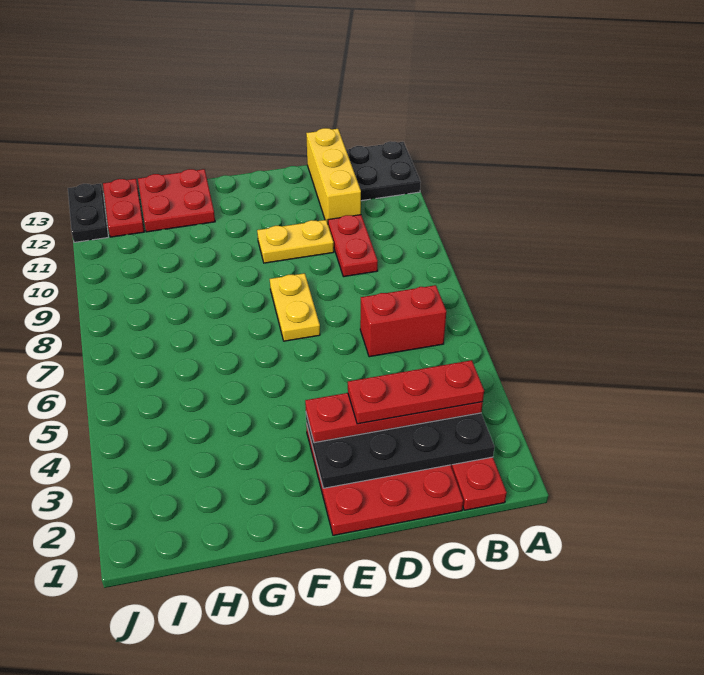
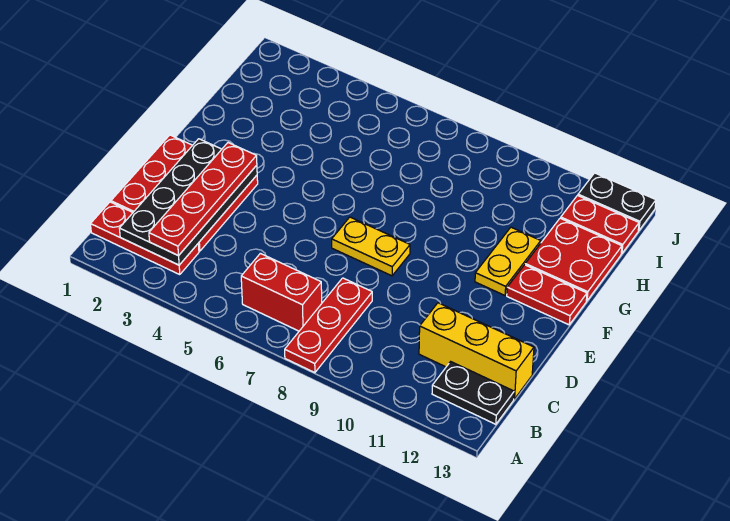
black 2x2 plate [346,141,421,201] -> black 1x2 plate [432,362,514,424]
red 1x3 plate [348,360,484,424] -> red 1x3 plate moved to [285,278,372,373]
red 1x2 brick [360,285,446,357] -> red 1x2 brick turned to [241,253,322,331]
red 1x2 plate [328,215,378,277] -> red 1x2 plate moved to [507,265,587,325]
yellow 1x2 plate [257,220,334,263] -> yellow 1x2 plate moved to [475,227,541,295]

